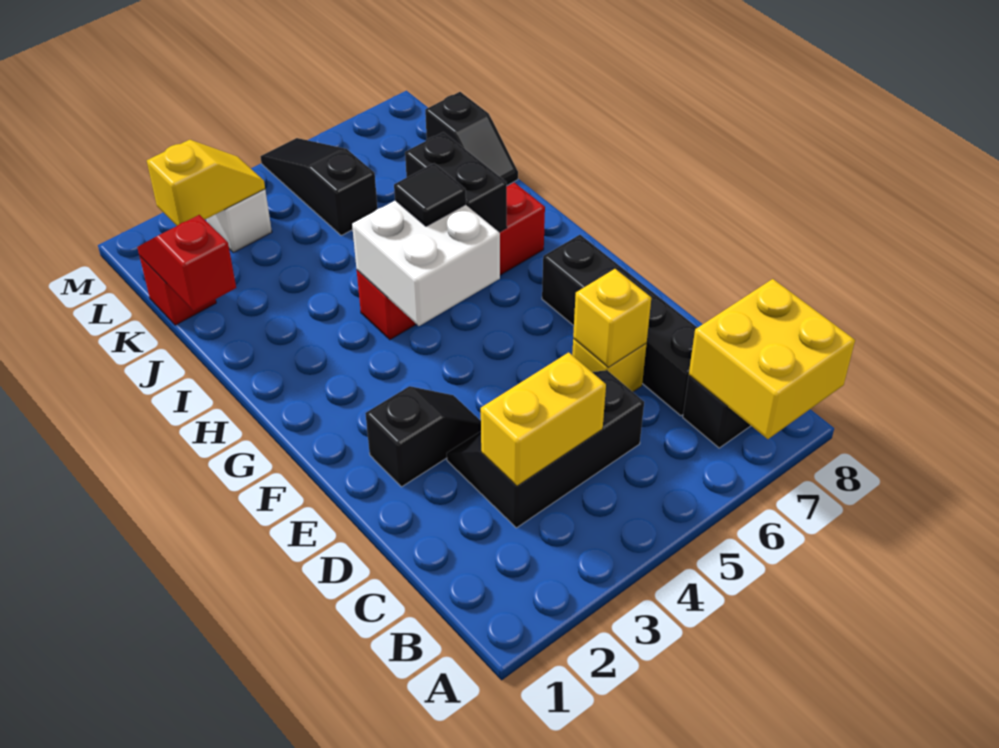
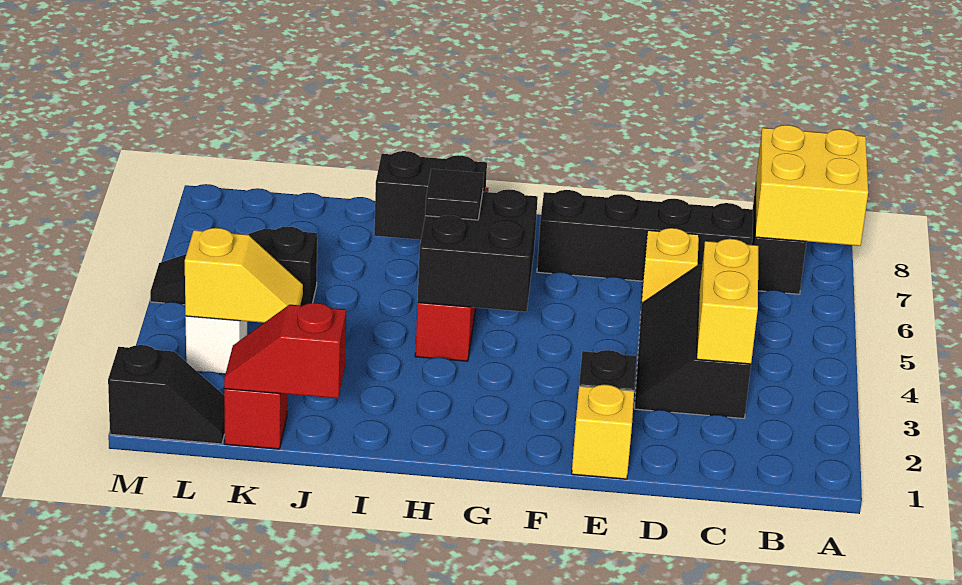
yellow 1x1 brick [573,269,651,368] -> yellow 1x1 brick moved to [572,384,634,479]
white 2x2 brick [352,200,500,326] -> black 2x2 brick [417,190,538,312]
black 1x2 slope [425,92,518,185] -> black 1x2 slope moved to [108,345,225,444]
yellow 1x2 slope [147,140,265,226] -> yellow 1x2 slope turned to [185,228,303,323]

